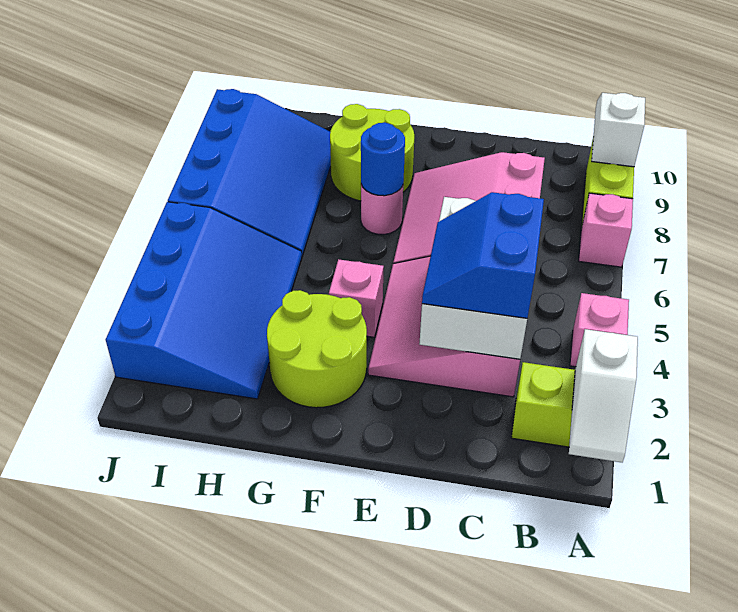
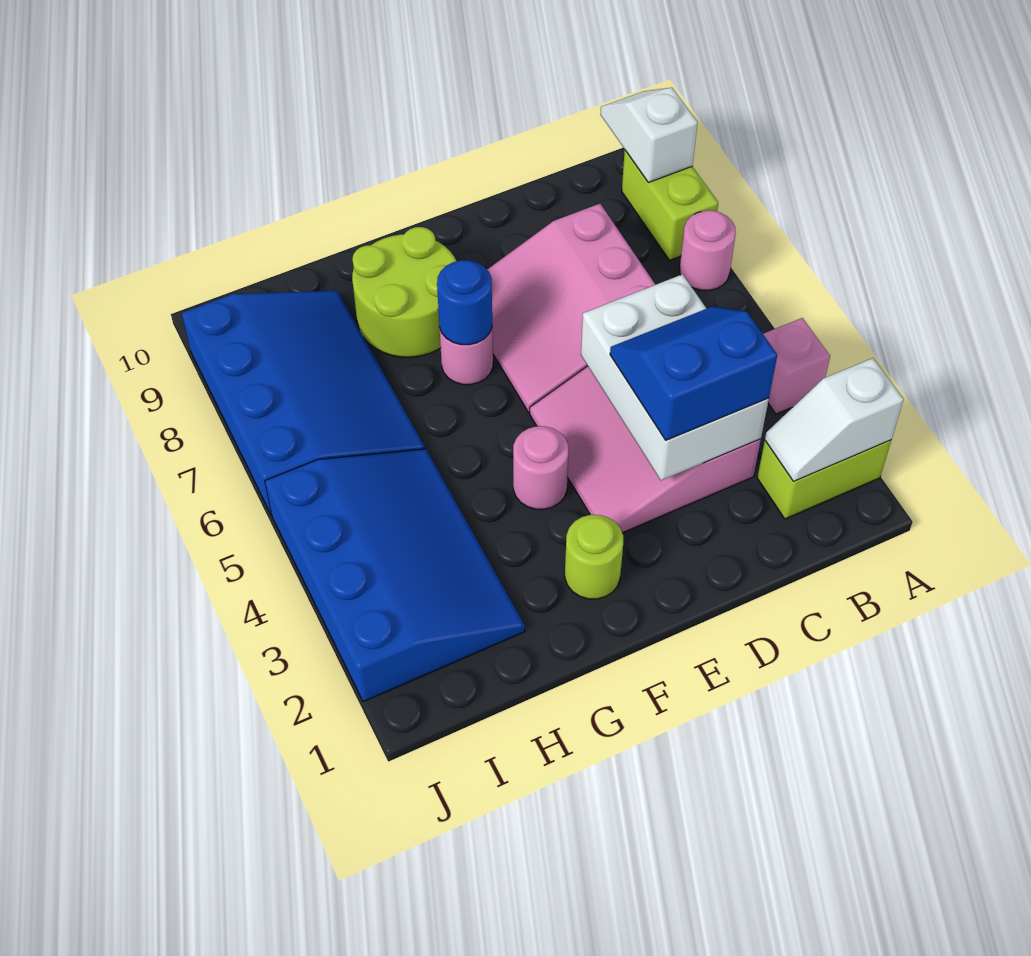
white 1x2 slope [569,329,638,462] -> white 1x2 slope turned to [765,358,904,482]
pink 1x1 brick [579,193,633,267] -> pink 1x1 round brick [680,210,736,290]
blue 2x2 slope [422,192,544,318] -> blue 2x2 slope turned to [610,307,777,440]
lime 2x2 round brick [267,290,367,408] -> lime 1x1 round brick [565,515,623,599]
pink 1x1 brick [329,259,384,337] -> pink 1x1 round brick [513,426,568,509]

